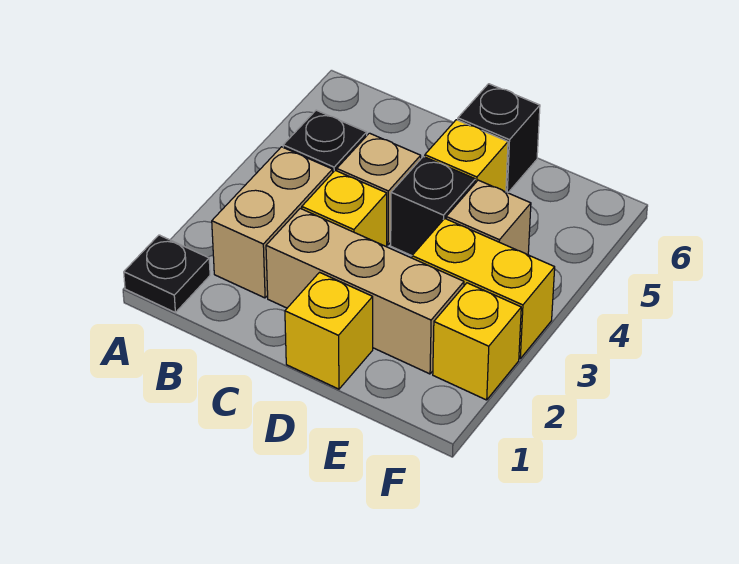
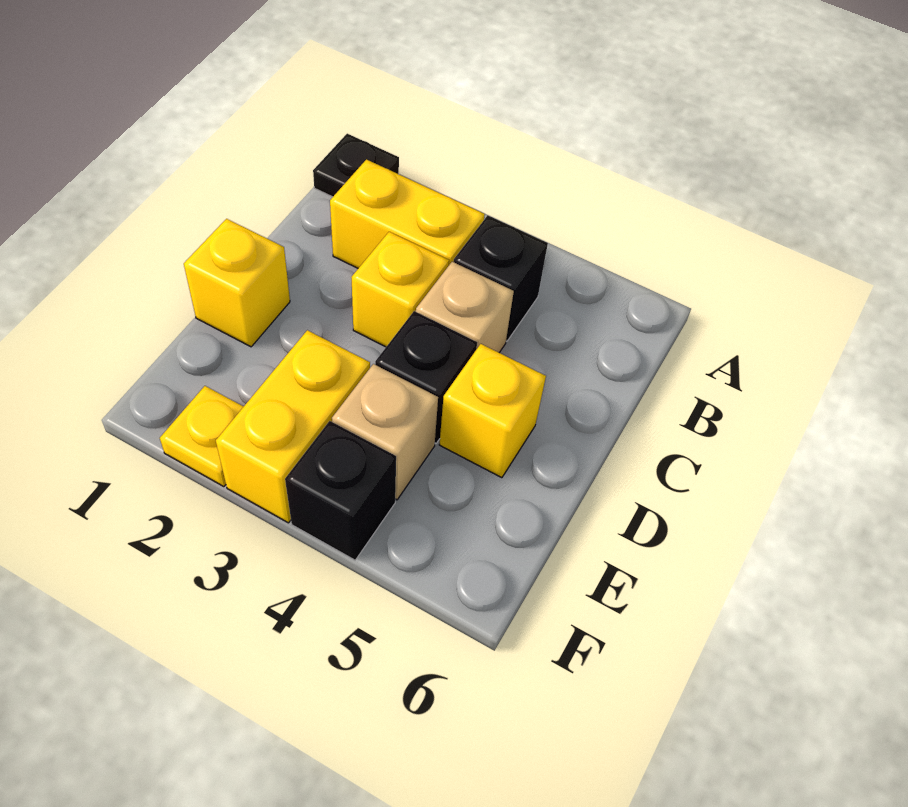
tan 1x2 brick [212,147,333,298] -> yellow 1x2 brick [330,160,485,268]
tan 1x3 brick [266,208,464,374] -> none
black 1x1 brick [458,84,540,193] -> black 1x1 brick moved to [285,421,396,560]
yellow 1x1 brick [433,283,521,400] -> yellow 1x1 plate [160,386,244,487]

